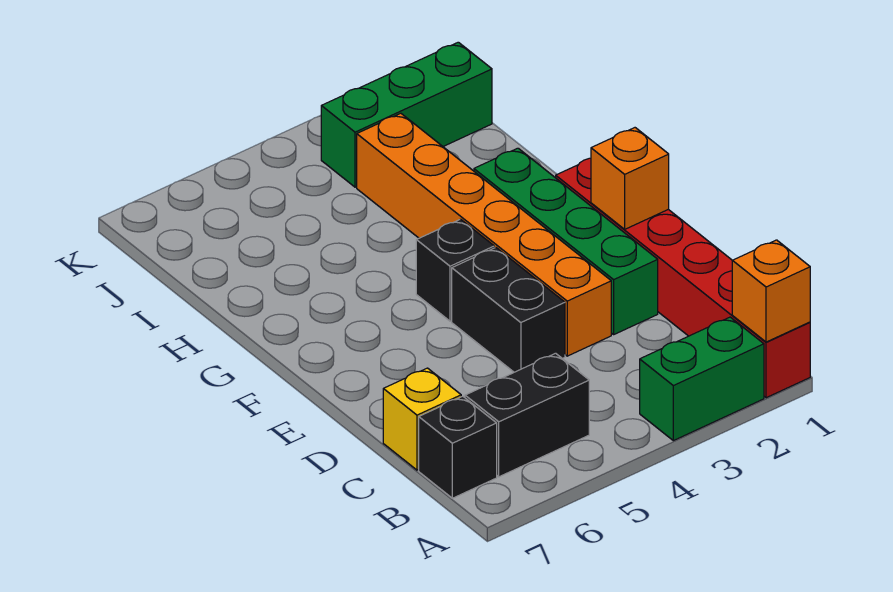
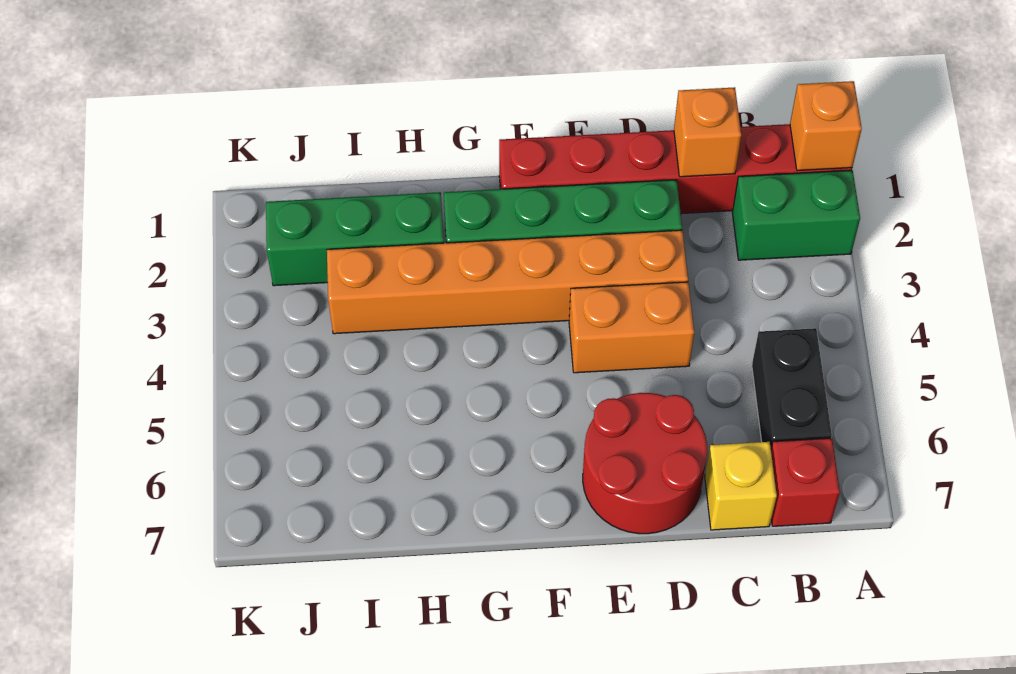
green 1x2 brick [640,317,764,441] -> green 1x2 brick turned to [732,170,860,260]
black 1x1 brick [419,396,497,498] -> red 1x1 brick [771,438,840,526]
black 1x2 brick [452,248,565,372] -> orange 1x2 brick [569,282,694,373]
none -> red 2x2 round brick [583,393,707,534]
orange 1x1 brick [591,128,669,229] -> orange 1x1 brick moved to [674,87,741,177]
black 1x1 brick [416,219,494,321] -> none
green 1x3 brick [321,42,492,187] -> green 1x3 brick turned to [266,192,444,286]

